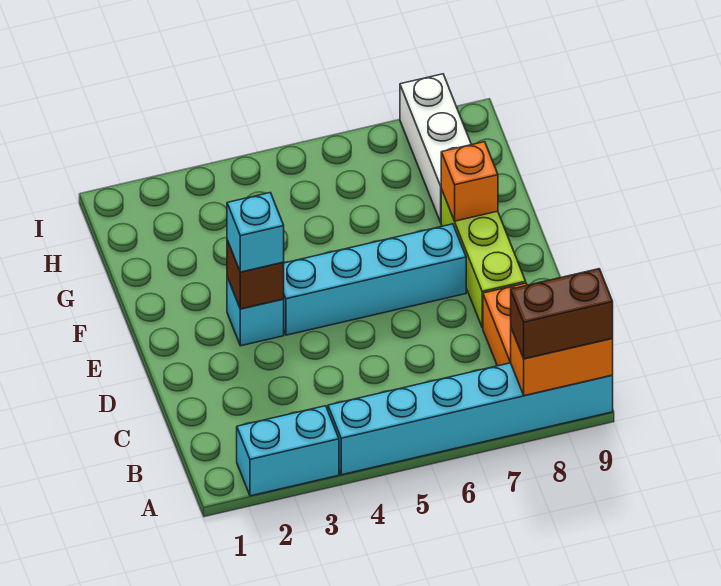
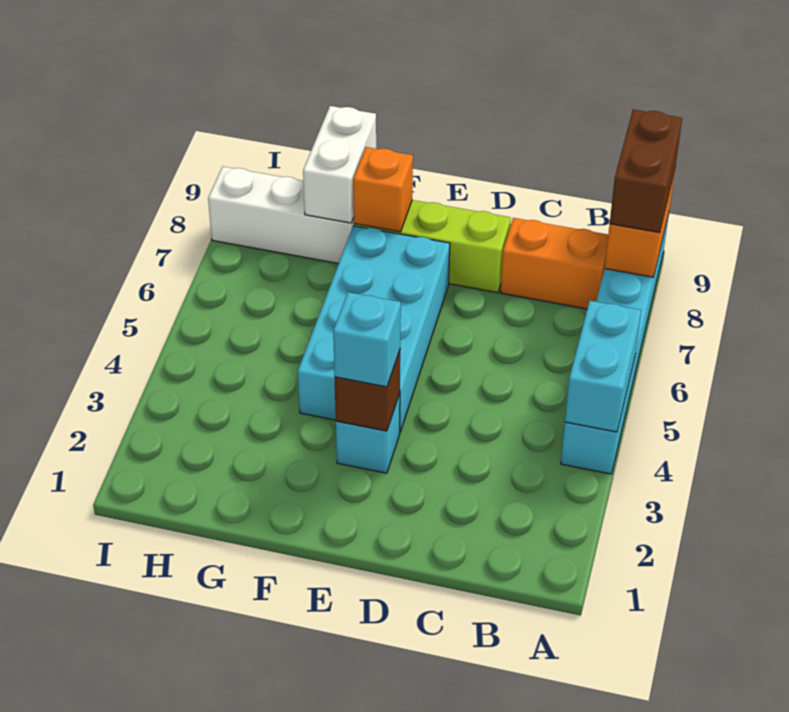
cyan 1x2 brick [237,406,339,496] -> cyan 1x2 brick moved to [565,301,641,432]
cyan 1x4 brick [284,224,466,335] -> cyan 2x4 brick [298,226,450,432]
none -> white 1x2 brick [303,106,376,223]

